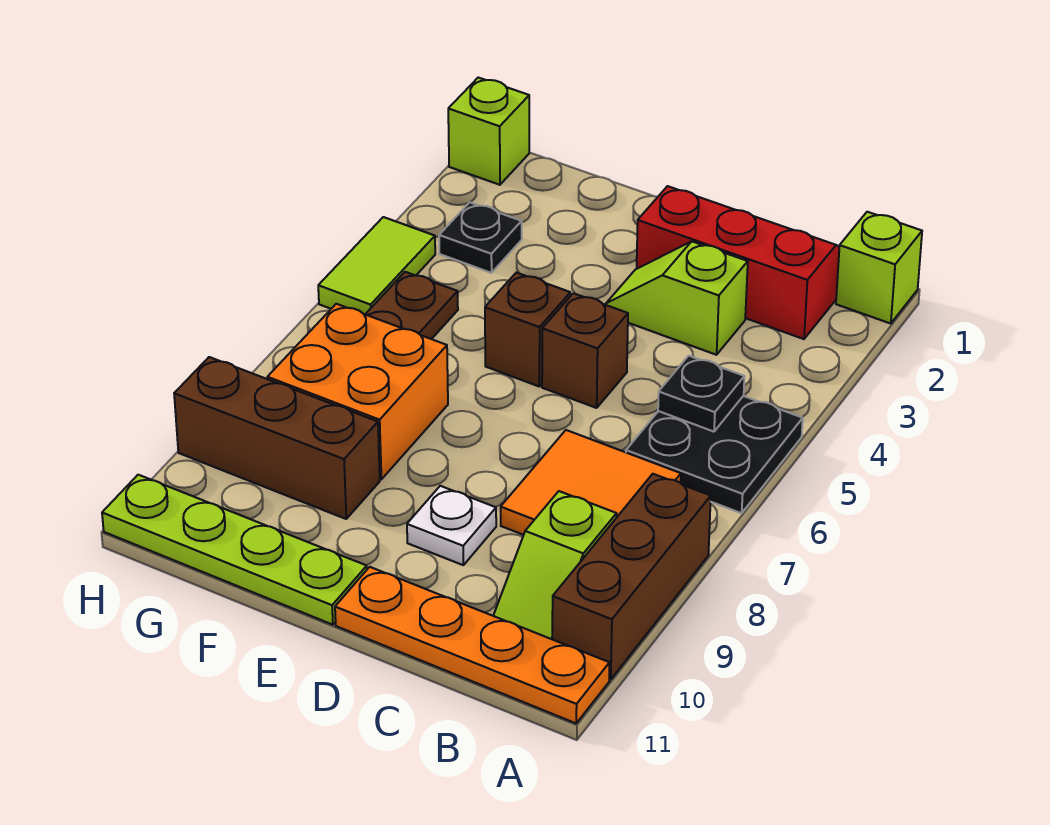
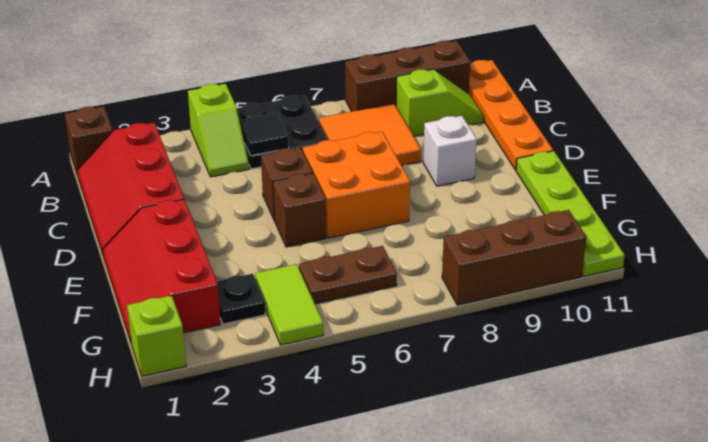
lime 1x1 brick [836,212,922,324] -> brown 1x1 brick [65,106,113,175]
black 1x1 plate [658,356,744,432] -> black 1x1 tile [239,113,289,156]
lime 1x2 slope [606,241,748,355] -> lime 1x2 slope moved to [188,84,249,177]
white 1x1 plate [407,486,496,565] -> white 1x1 brick [423,116,477,186]
none -> red 2x3 slope [103,199,221,344]
orange 2x2 brick [267,304,448,479] -> orange 2x2 brick moved to [303,132,410,238]
brown 1x3 brick [174,357,380,519] -> brown 1x3 brick turned to [442,210,586,305]
lime 1x2 tile [318,217,435,314] -> lime 1x2 tile turned to [255,264,323,345]

